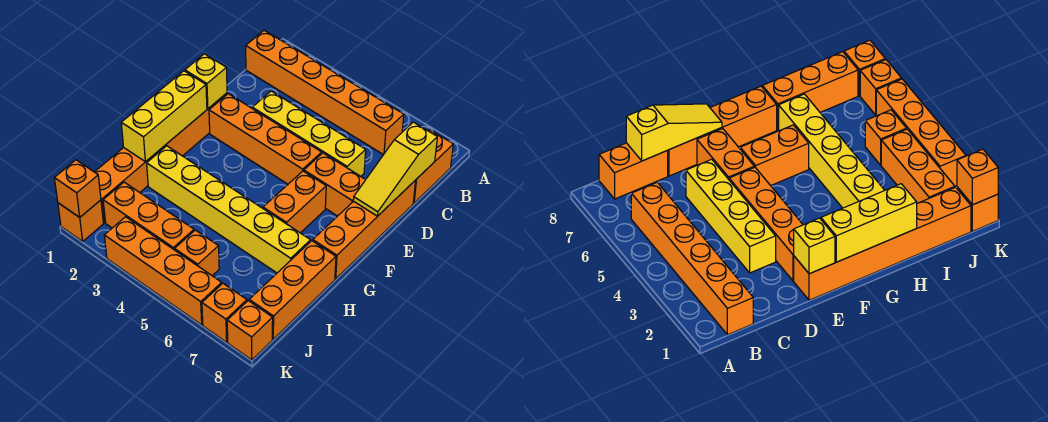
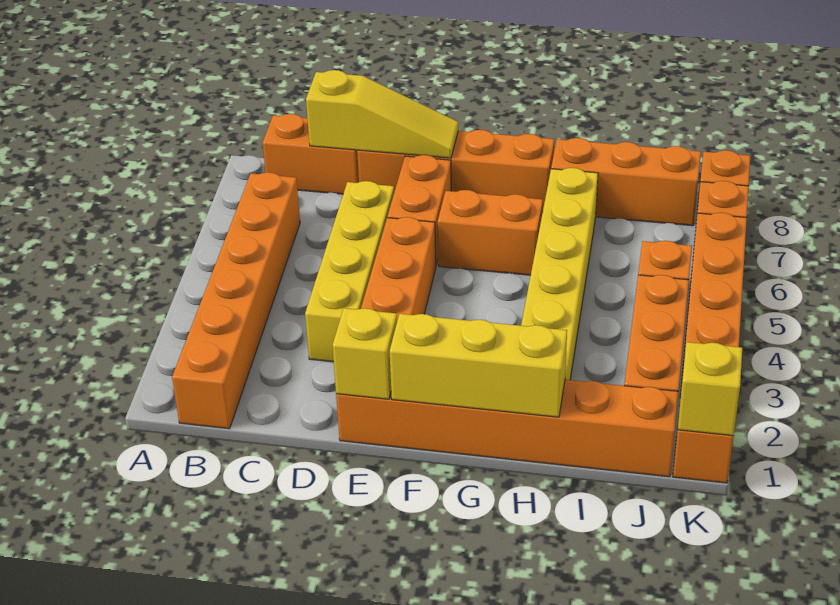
orange 1x1 brick [54,160,101,217] -> yellow 1x1 brick [678,342,742,436]

